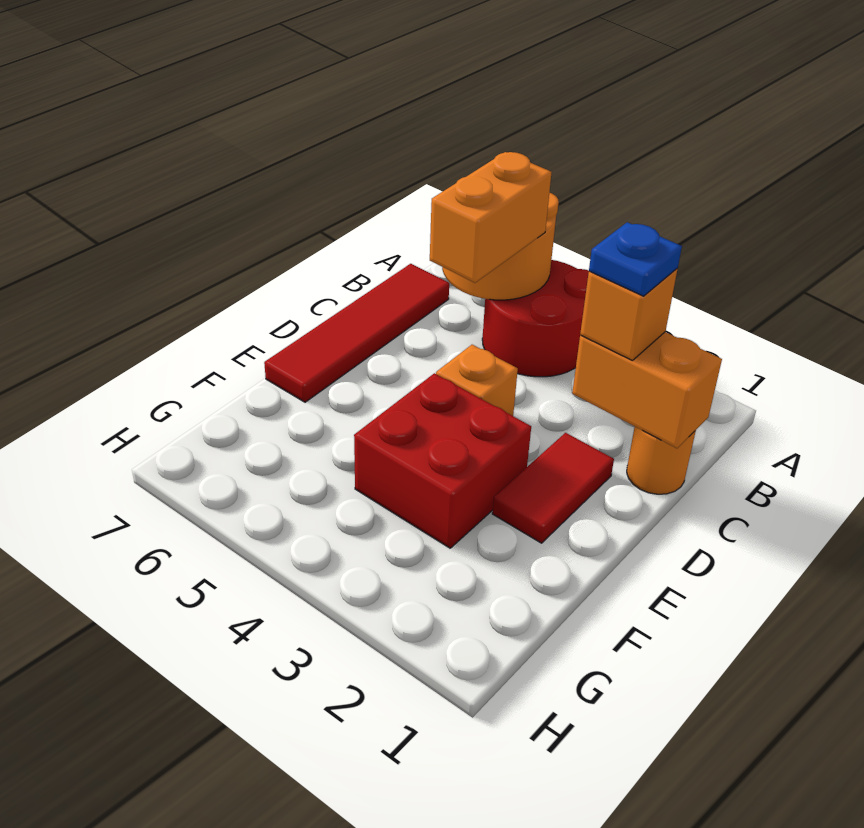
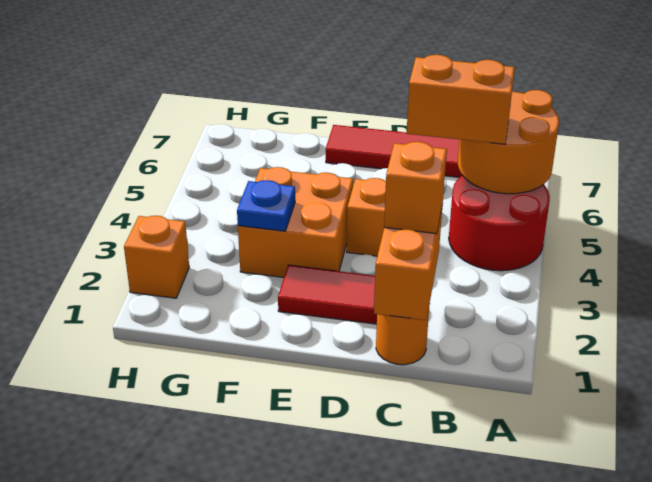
blue 1x1 plate [589,222,682,296] -> blue 1x1 plate moved to [237,180,295,231]
red 2x2 brick [354,373,531,548] -> orange 2x2 brick [238,167,353,277]
none -> orange 1x1 brick [124,216,189,298]

